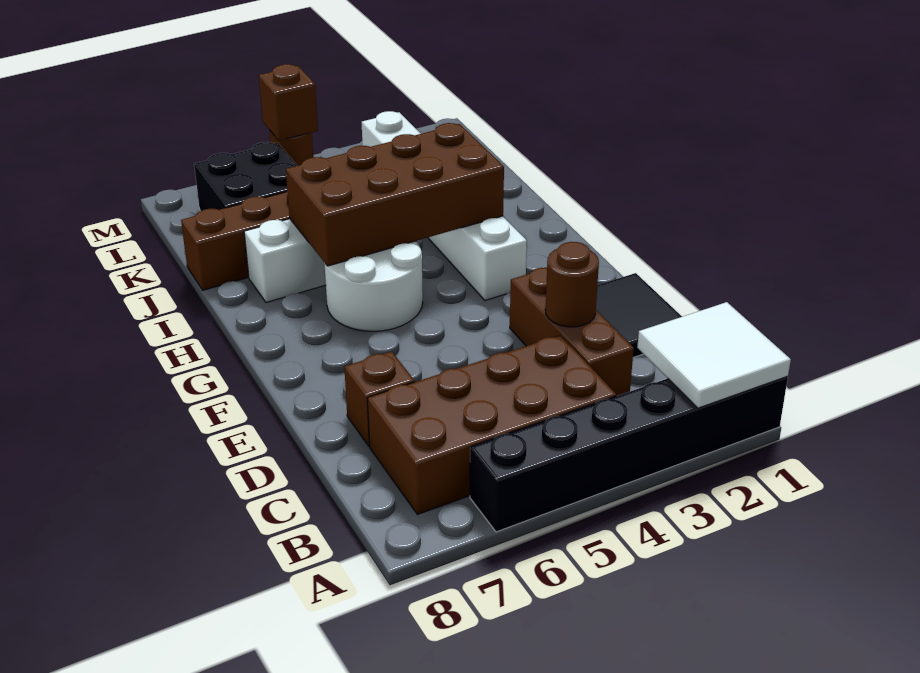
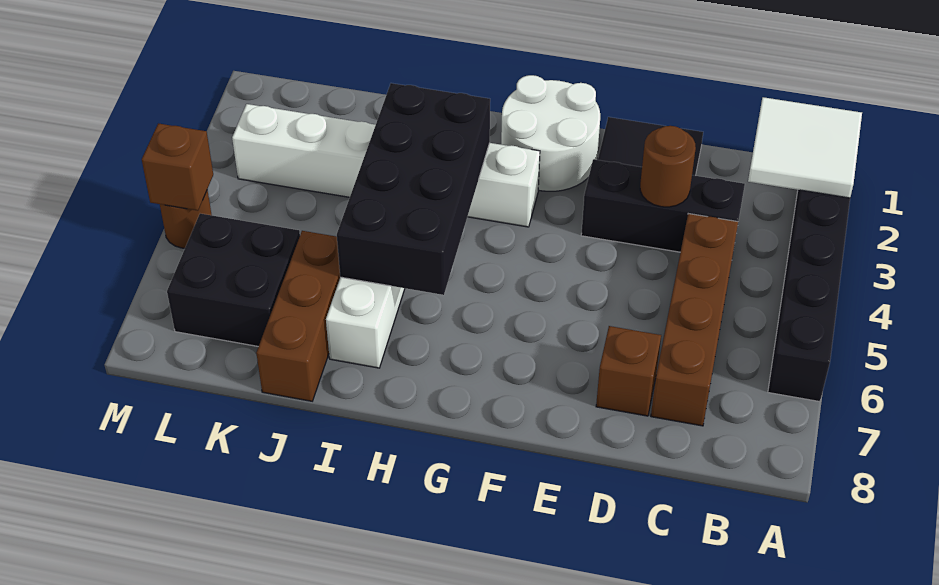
brown 2x4 brick [368,335,616,514] -> brown 1x4 brick [651,214,738,426]
brown 1x3 brick [510,268,634,396] -> black 1x3 brick [581,159,745,252]
white 2x2 round brick [324,241,423,331] -> white 2x2 round brick moved to [501,75,600,191]
brown 2x4 brick [286,123,504,266] -> black 2x4 brick [337,83,490,295]

